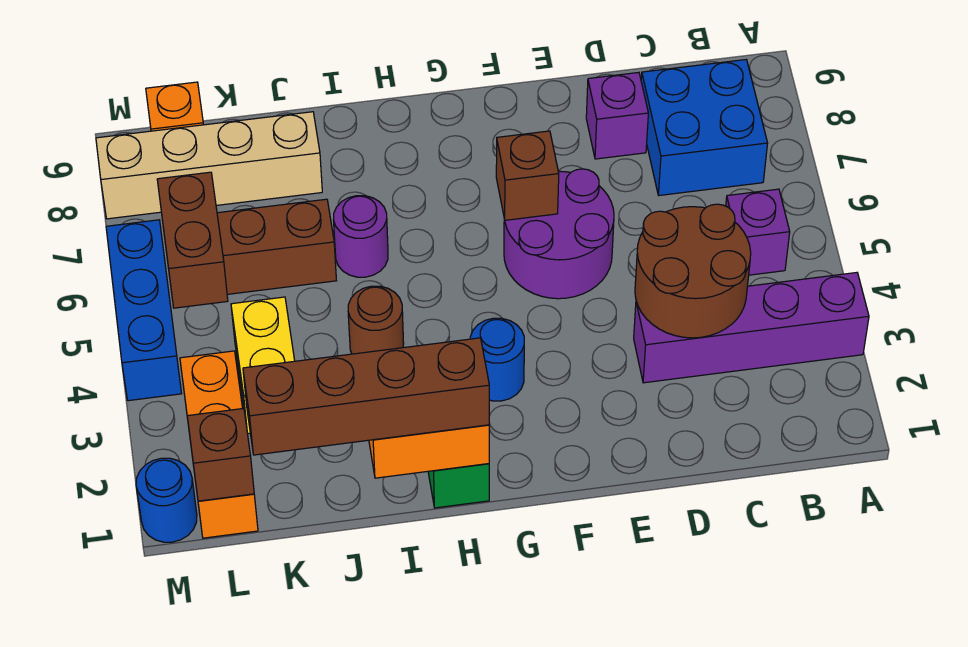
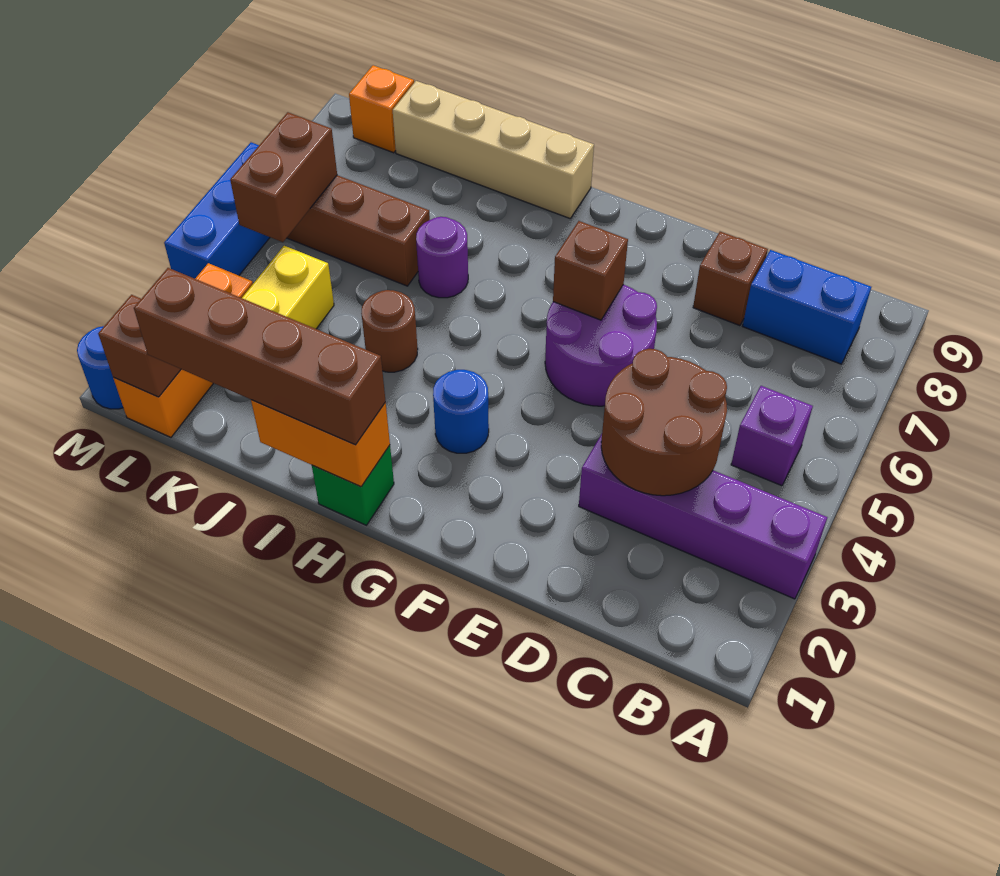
blue 2x2 brick [641,60,768,195] -> blue 1x2 brick [743,250,871,364]
purple 1x1 brick [586,72,648,159] -> brown 1x1 brick [693,232,768,326]
tan 1x4 brick [96,112,322,219] -> tan 1x4 brick moved to [393,81,594,218]

